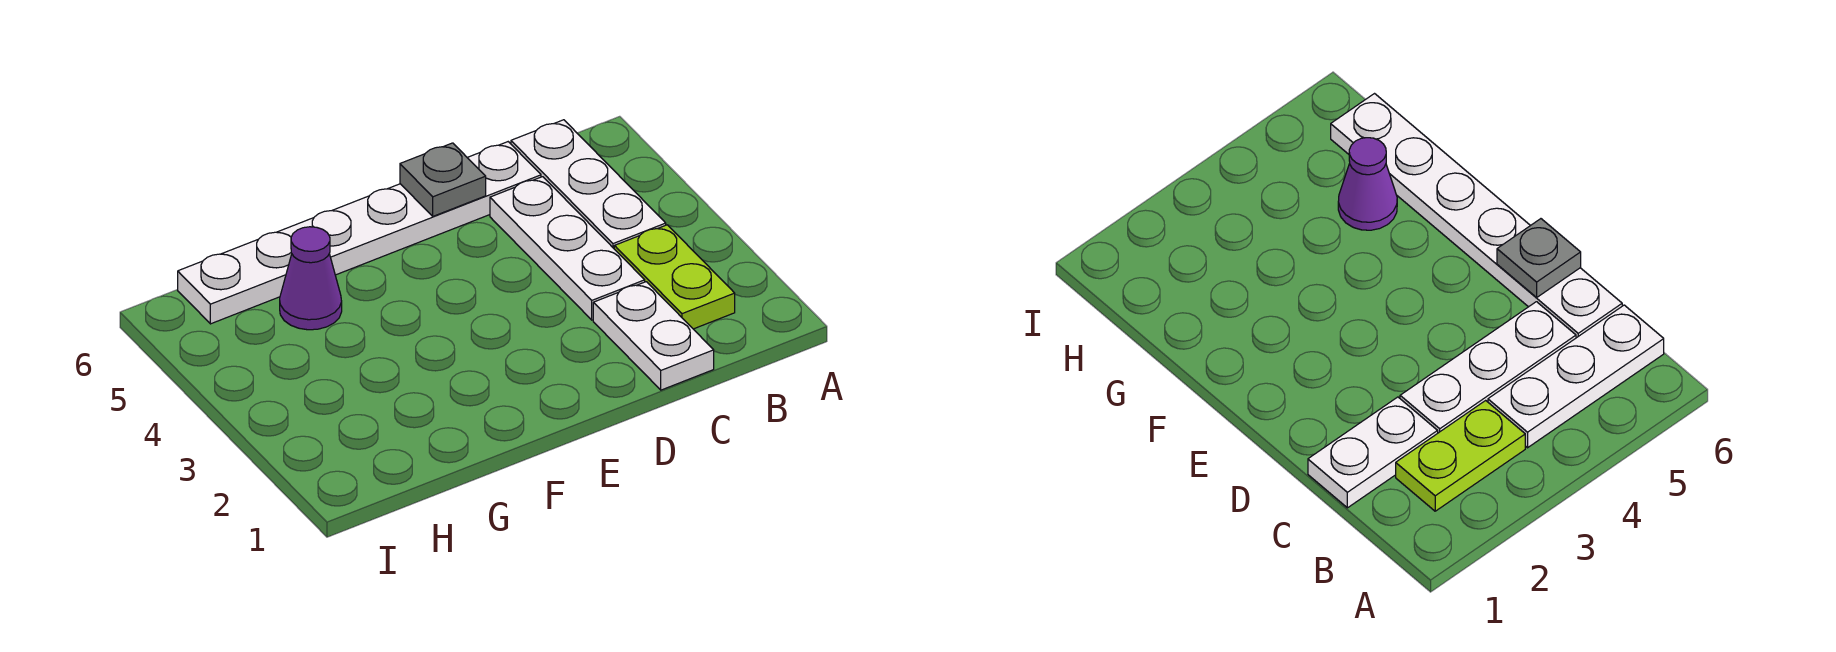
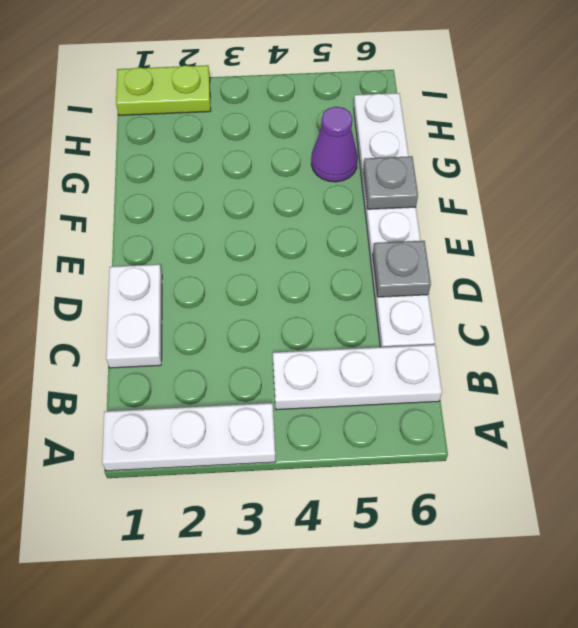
lime 1x2 plate [614,225,735,329] -> lime 1x2 plate moved to [116,65,211,115]
white 1x2 plate [593,282,714,390] -> white 1x2 plate turned to [106,264,162,368]
white 1x3 plate [490,177,645,320] -> white 1x3 plate moved to [102,403,276,471]
none -> grey 1x1 plate [363,156,418,209]

